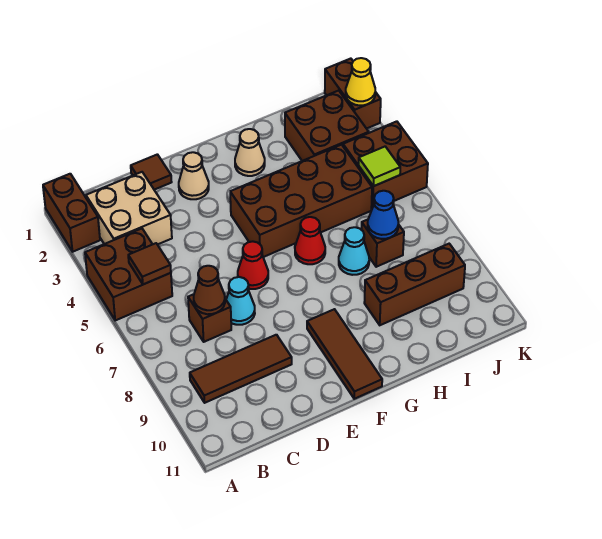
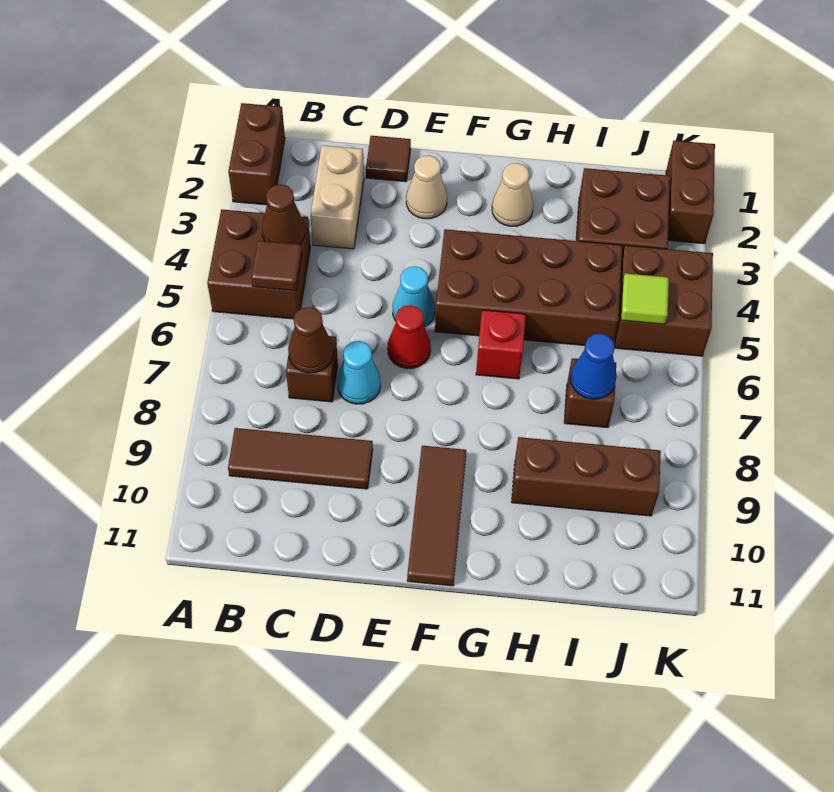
tan 2x2 brick [86,172,172,245] -> tan 1x2 brick [310,145,364,249]
none -> brown 1x1 cone [262,184,305,244]
red 1x1 cone [295,217,325,264] -> red 1x1 brick [476,310,526,379]
cyan 1x1 cone [339,227,369,275] -> cyan 1x1 cone moved to [393,266,435,327]
yellow 1x1 cone [346,58,375,105] -> none

